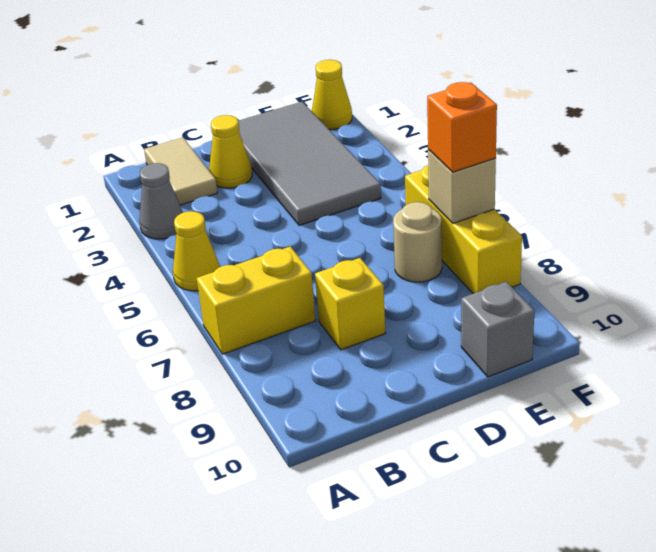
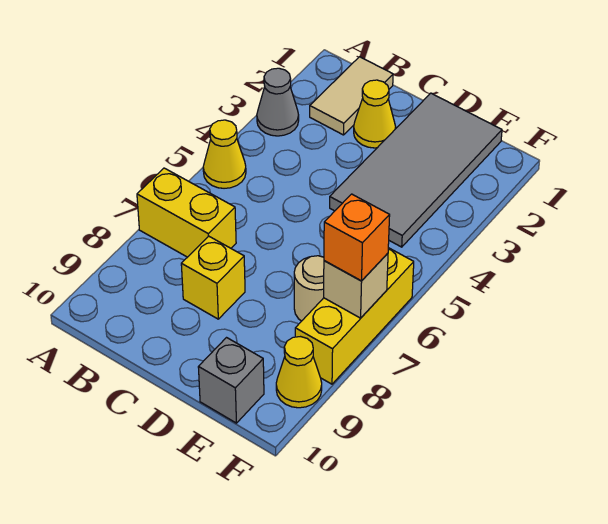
yellow 1x1 cone [312,60,352,129] -> yellow 1x1 cone moved to [276,337,322,408]

